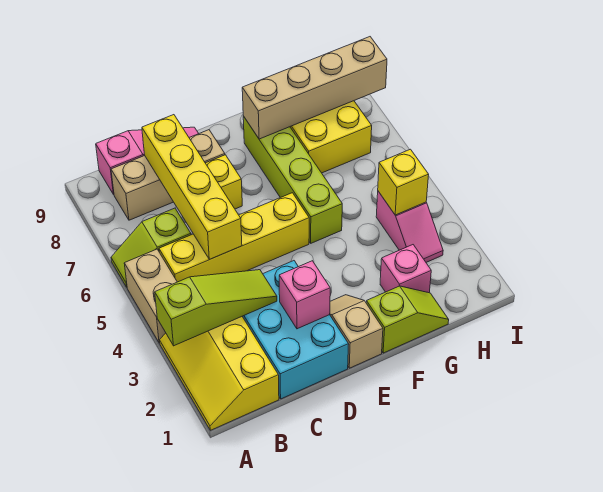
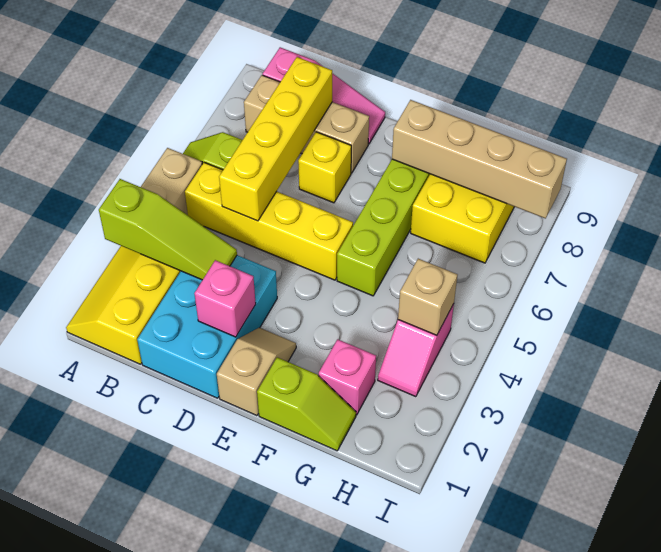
yellow 1x1 brick [378,149,429,215] -> tan 1x1 brick [398,259,457,335]

